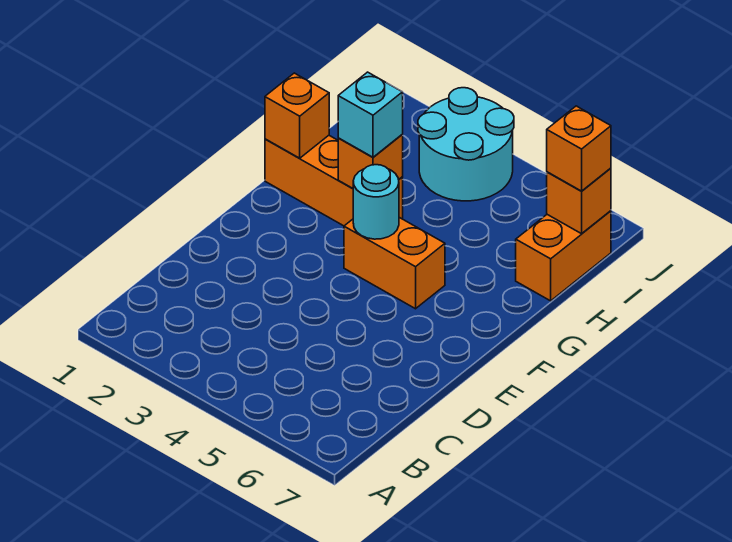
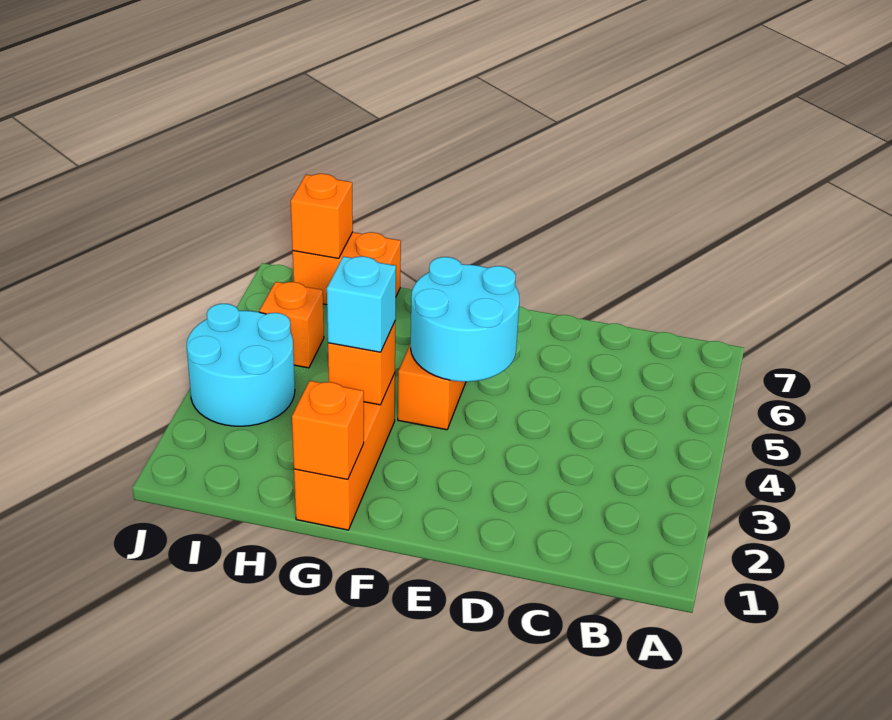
cyan 1x1 round brick [353,165,399,239] -> cyan 2x2 round brick [411,257,519,382]
orange 1x1 brick [547,106,611,191] -> orange 1x1 brick moved to [259,282,324,368]

